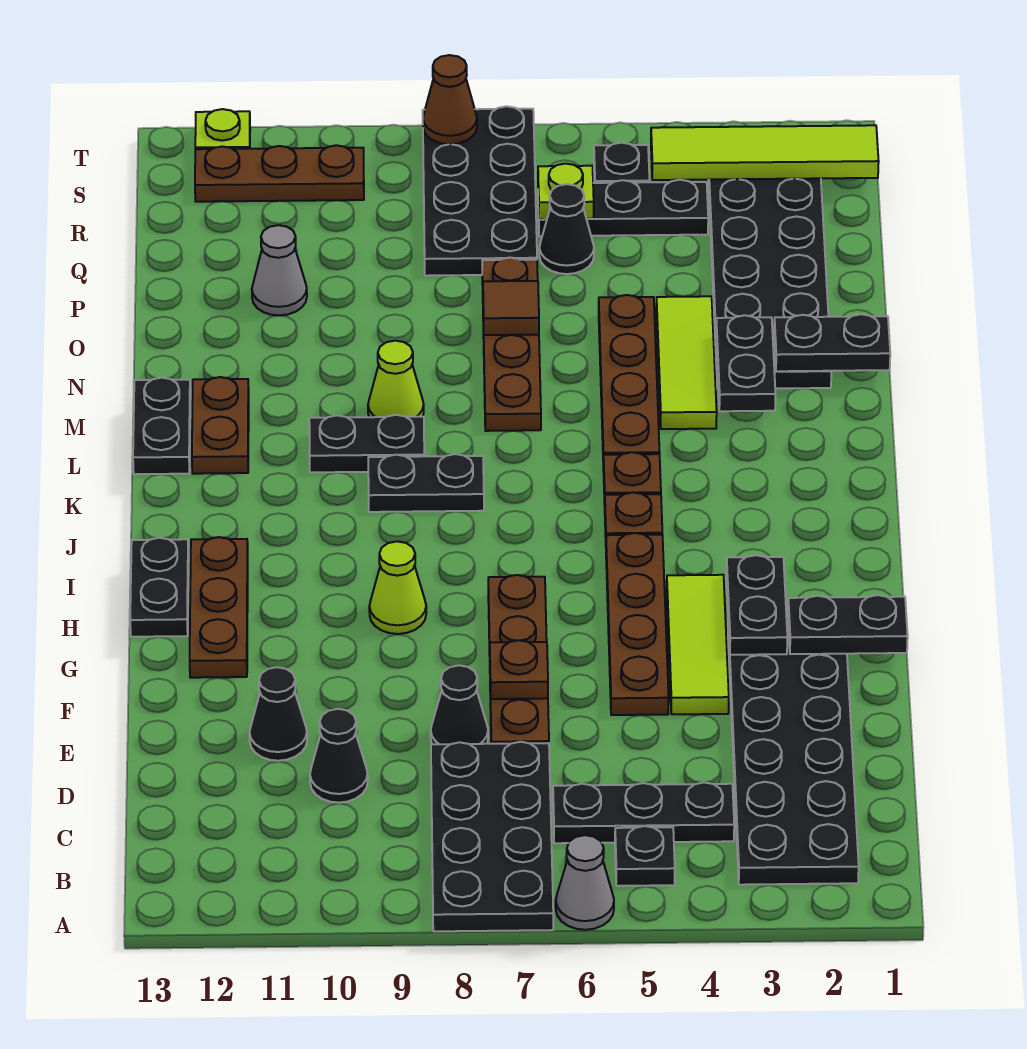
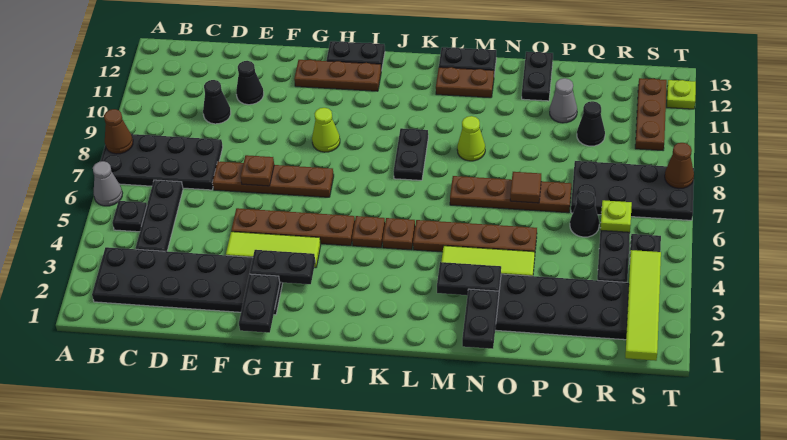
none -> brown 1x1 cone [104,109,133,154]
black 1x1 cone [431,665,488,744] -> black 1x1 cone moved to [577,101,605,146]
black 1x2 plate [309,415,424,472] -> black 1x2 plate moved to [522,52,553,101]

